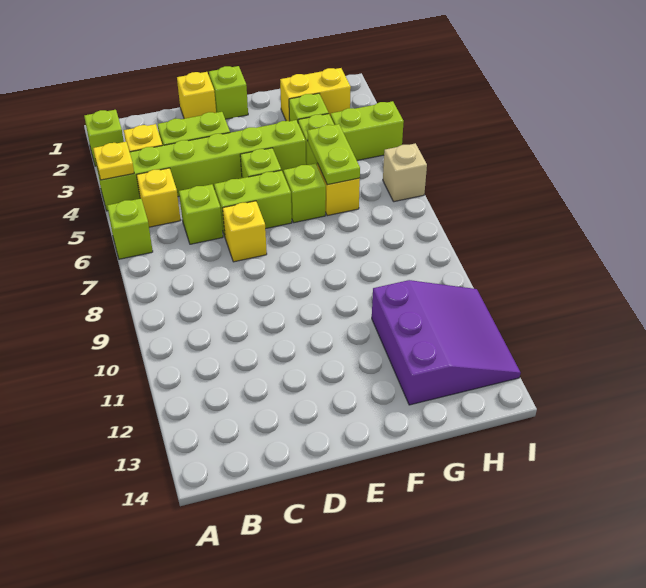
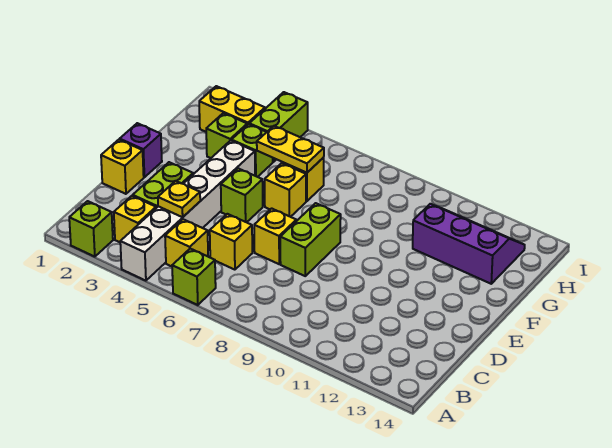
lime 1x6 brick [96,120,306,211] -> white 1x6 brick [120,140,255,281]
yellow 1x1 plate [93,142,134,180] -> yellow 1x1 plate moved to [158,181,200,217]
lime 1x1 brick [179,184,223,244] -> yellow 1x1 brick [210,214,252,270]
lime 1x2 brick [214,170,292,236] -> lime 1x2 brick moved to [280,203,341,276]
lime 1x1 brick [209,66,248,119] -> purple 1x1 brick [120,123,162,177]
lime 1x1 brick [283,163,326,223] -> yellow 1x1 brick [265,163,306,217]
yellow 1x2 brick [280,68,351,121] -> yellow 1x2 brick turned to [199,86,265,132]
lime 1x2 plate [307,124,360,185] -> yellow 1x2 plate [257,126,324,173]
purple 3x3 slope [372,280,520,405] -> purple 2x3 slope [413,204,525,284]
tan 1x1 brick [383,143,427,202] -> none

